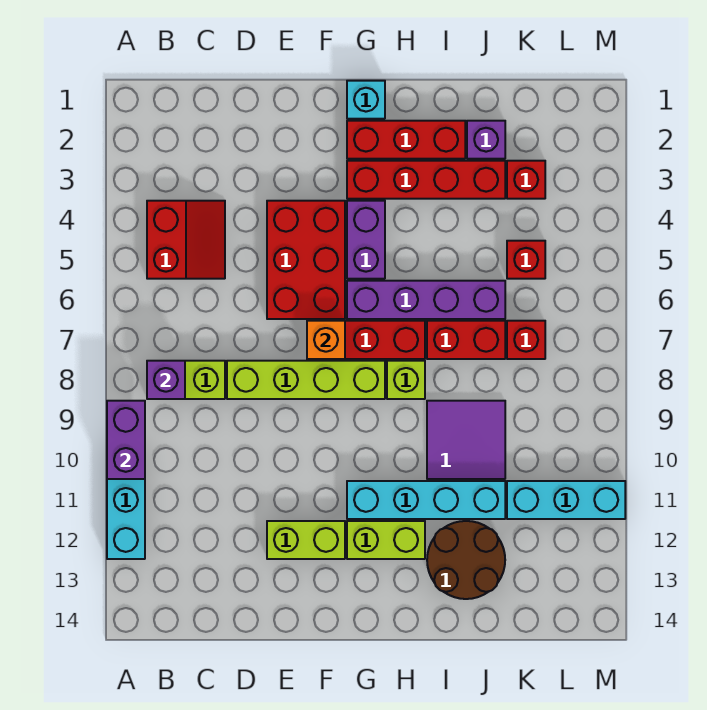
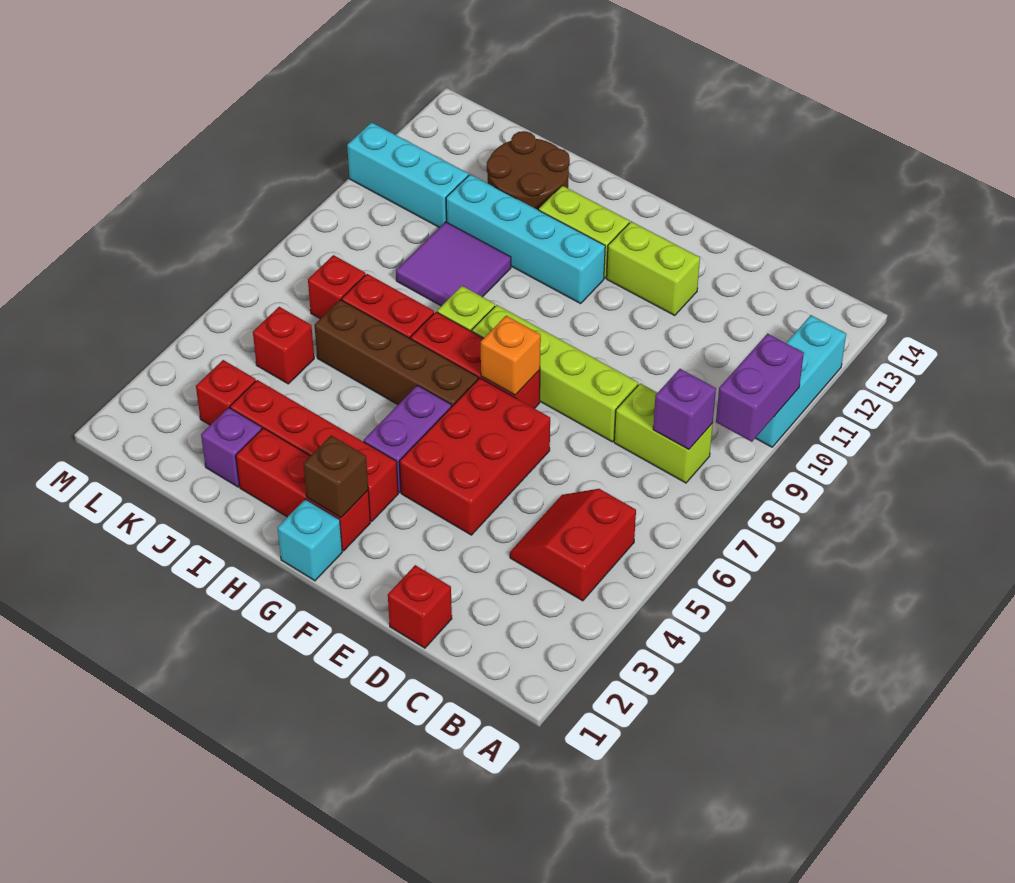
none -> red 1x1 brick [388,565,452,648]
none -> brown 1x1 brick [303,435,368,518]
purple 1x4 brick [347,281,505,319] -> brown 1x4 brick [314,300,478,407]

